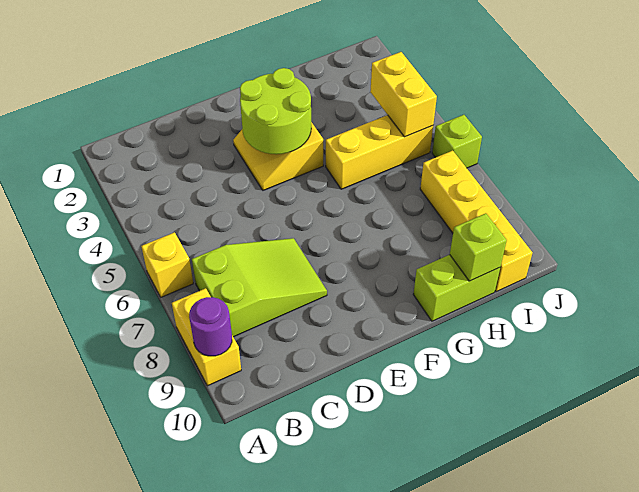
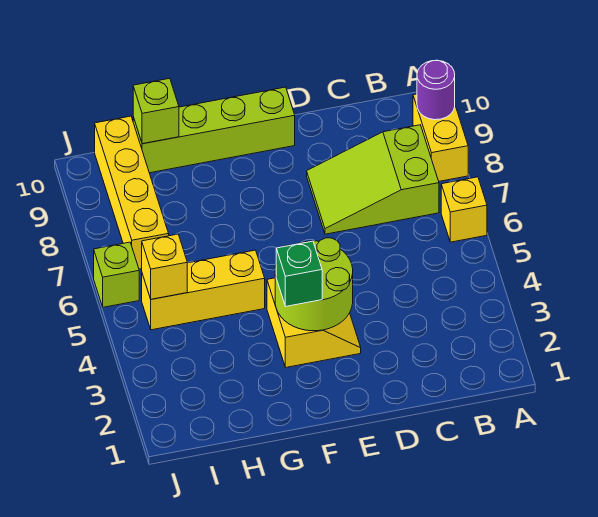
none -> green 1x1 brick [276,241,322,306]
lime 1x2 brick [413,255,500,321] -> lime 1x4 brick [133,87,295,173]
yellow 1x2 brick [370,52,437,137] -> yellow 1x1 brick [142,234,187,299]

